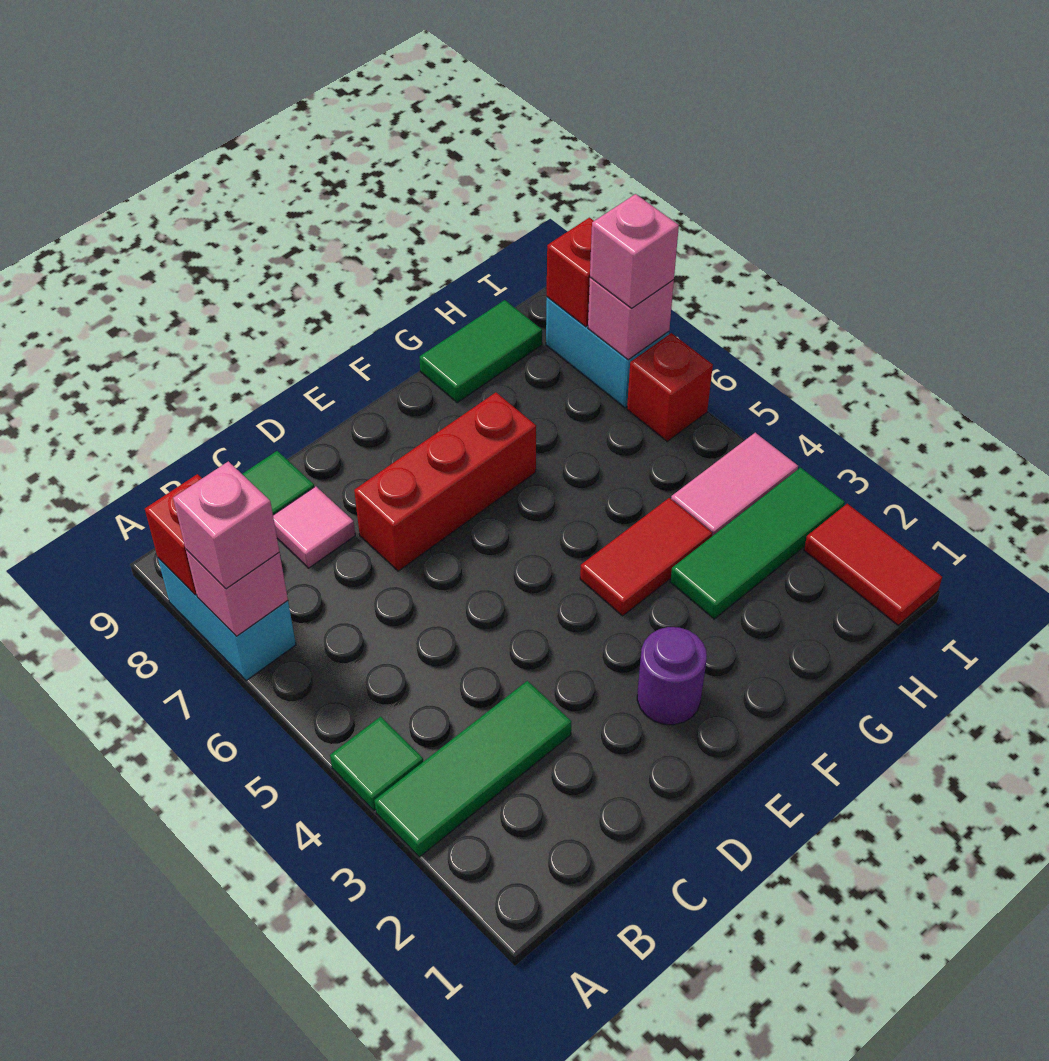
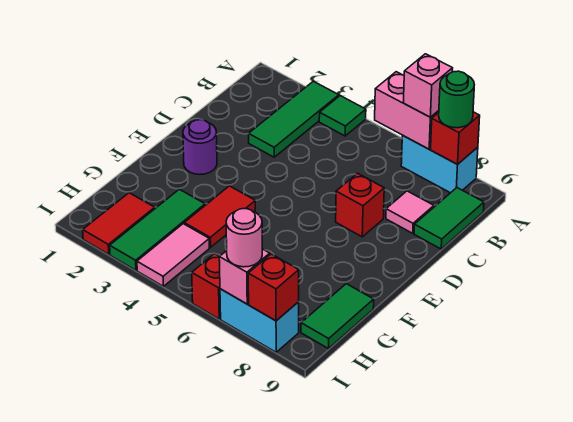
pink 1x1 brick [186,550,288,636] -> pink 1x2 brick [375,72,439,149]
none -> green 1x1 round brick [439,71,474,128]
red 1x3 brick [354,392,536,571] -> red 1x1 brick [336,173,384,237]
red 1x2 tile [804,504,942,625] -> red 1x2 tile turned to [83,193,155,254]
pink 1x1 brick [590,194,679,308] -> pink 1x1 round brick [226,209,262,267]

